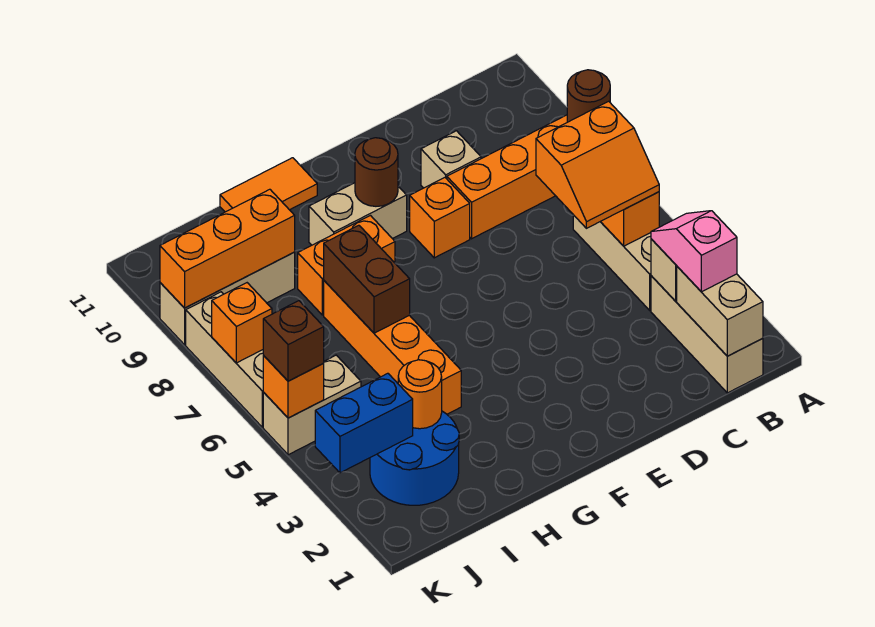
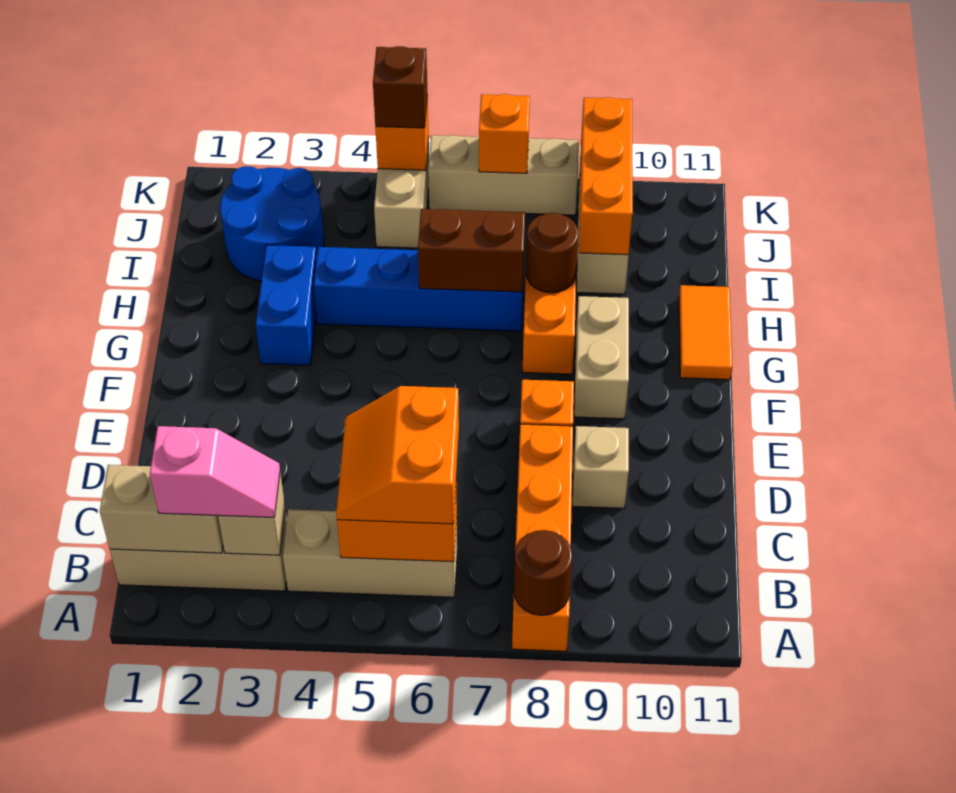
brown 1x1 round brick [355,138,398,206] -> brown 1x1 round brick moved to [526,213,578,293]
orange 1x4 brick [324,281,461,414] -> blue 1x4 brick [314,247,524,331]
orange 1x1 round brick [398,360,442,429] -> none
blue 1x2 brick [315,373,413,473] -> blue 1x2 brick moved to [256,245,317,365]

